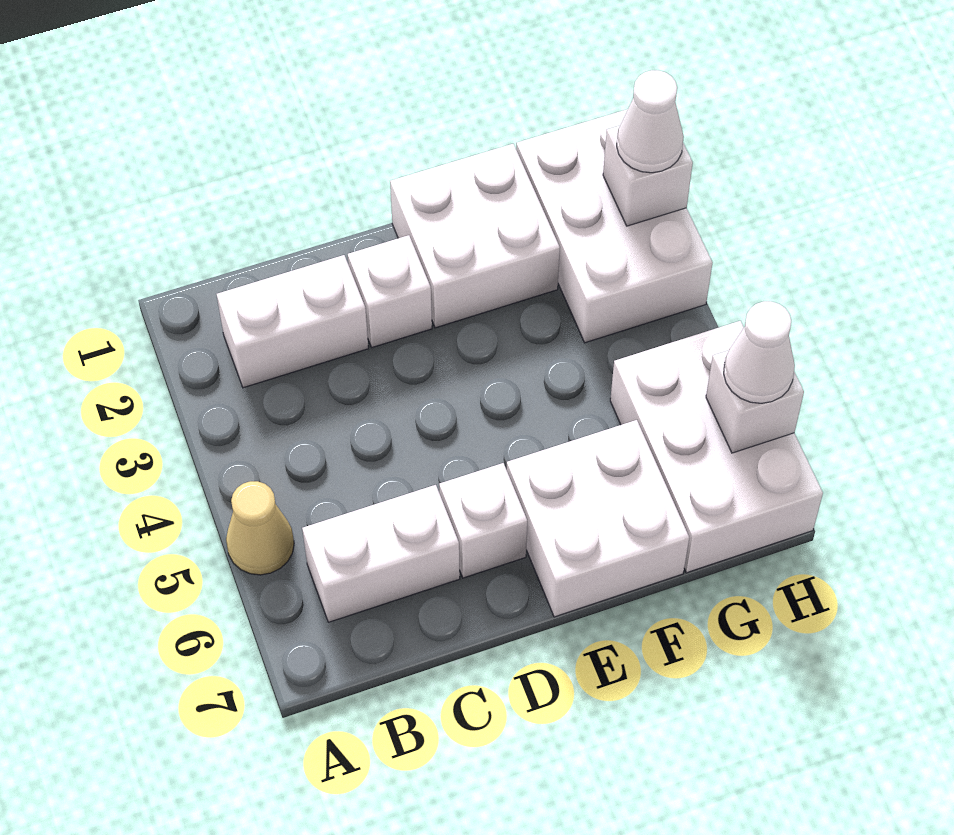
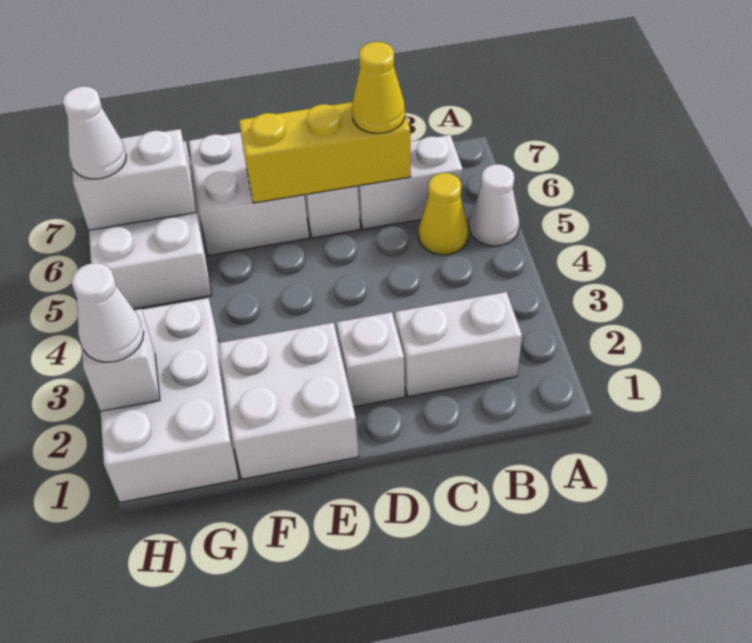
tan 1x1 cone [226,481,294,575] -> white 1x1 cone [469,164,519,246]
none -> yellow 1x1 cone [419,173,469,255]
none -> yellow 1x3 brick [239,102,411,203]
none -> yellow 1x1 cone [352,42,405,133]
white 1x1 brick [706,350,804,453] -> white 1x2 brick [72,129,196,230]

